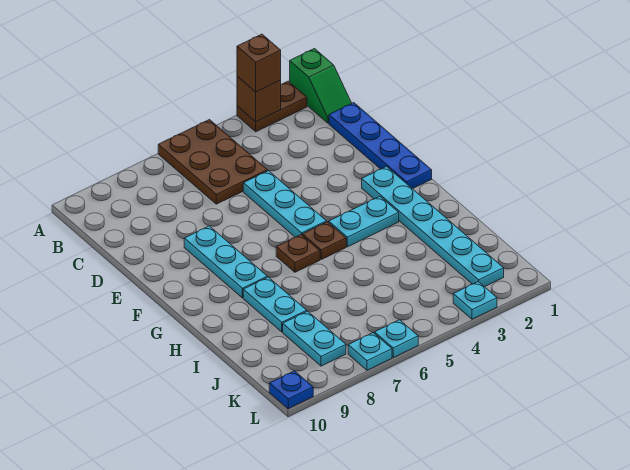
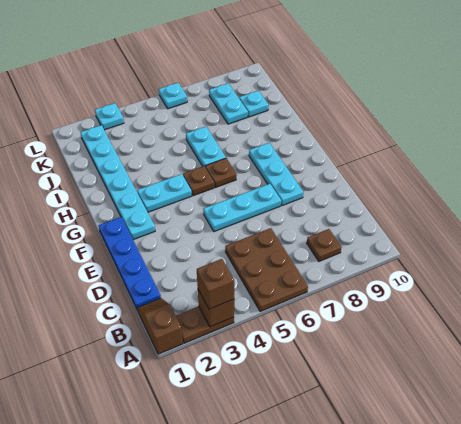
green 1x2 slope [290,49,352,123] -> brown 1x2 slope [137,298,183,354]
none -> brown 1x1 plate [307,229,342,261]
cyan 1x3 plate [243,171,327,237] -> cyan 1x3 plate turned to [203,184,281,232]
cyan 1x2 plate [243,277,307,332] -> cyan 1x2 plate moved to [186,127,226,166]
cyan 1x1 plate [348,333,392,370] -> cyan 1x1 plate moved to [239,91,268,117]
blue 1x1 plate [269,371,313,409] -> none

